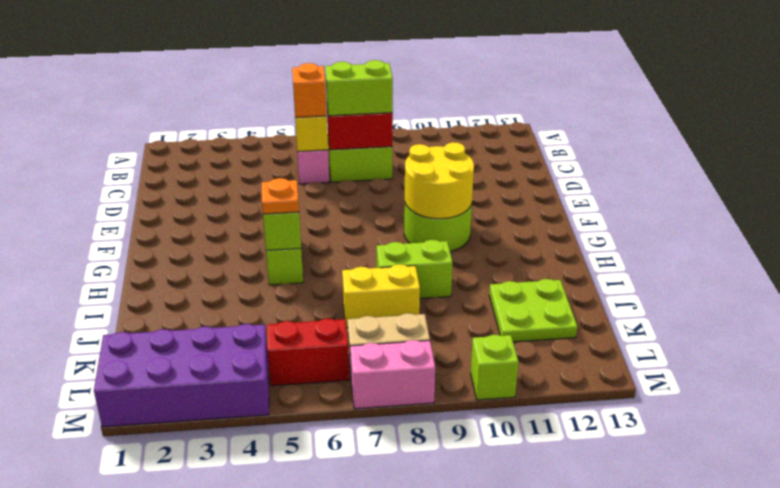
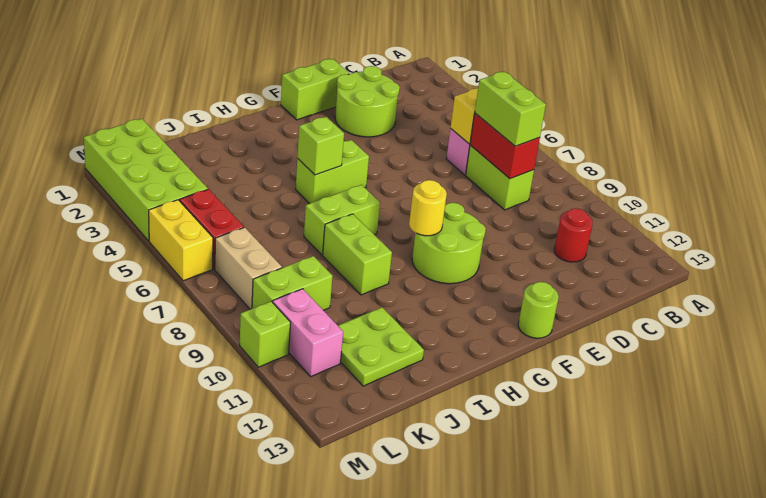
orange 1x1 brick [292,63,327,118] -> none
none -> red 1x1 round brick [554,208,593,262]
none -> lime 2x2 round brick [335,66,400,137]
none -> lime 1x2 brick [281,59,349,120]
yellow 2x2 round brick [405,142,474,219] -> yellow 1x1 round brick [409,180,447,236]
none -> lime 1x1 round brick [518,282,559,338]
orange 1x1 plate [262,178,299,214] -> none
none -> lime 1x2 brick [304,185,380,255]
yellow 1x2 brick [342,264,420,328] -> yellow 1x2 brick moved to [149,200,213,281]
none -> lime 1x2 brick [252,256,332,310]
purple 2x4 brick [94,324,269,427] -> lime 2x4 brick [84,119,208,241]
pink 1x2 brick [350,340,435,409] -> pink 1x2 brick moved to [273,289,343,376]

